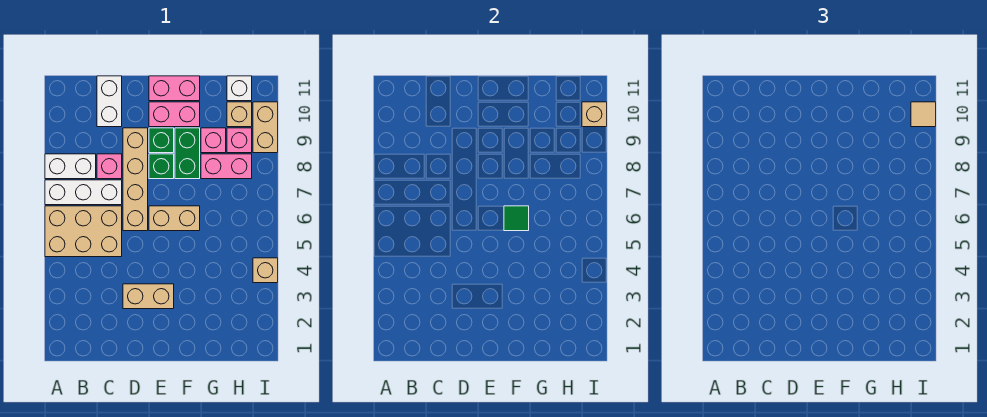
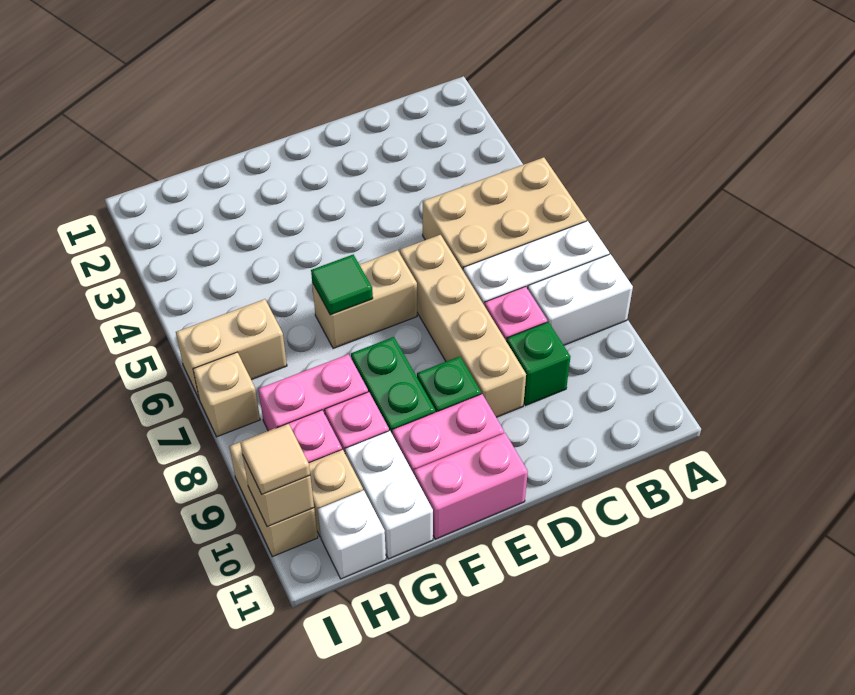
white 1x2 brick [97,76,122,127] -> white 1x2 brick moved to [345,431,433,559]
tan 1x2 brick [123,284,174,309] -> tan 1x2 brick moved to [176,299,287,398]
green 1x1 brick [149,154,174,179] -> green 1x1 brick moved to [506,322,570,406]
tan 1x1 brick [253,258,278,283] -> tan 1x1 brick moved to [193,352,260,437]

